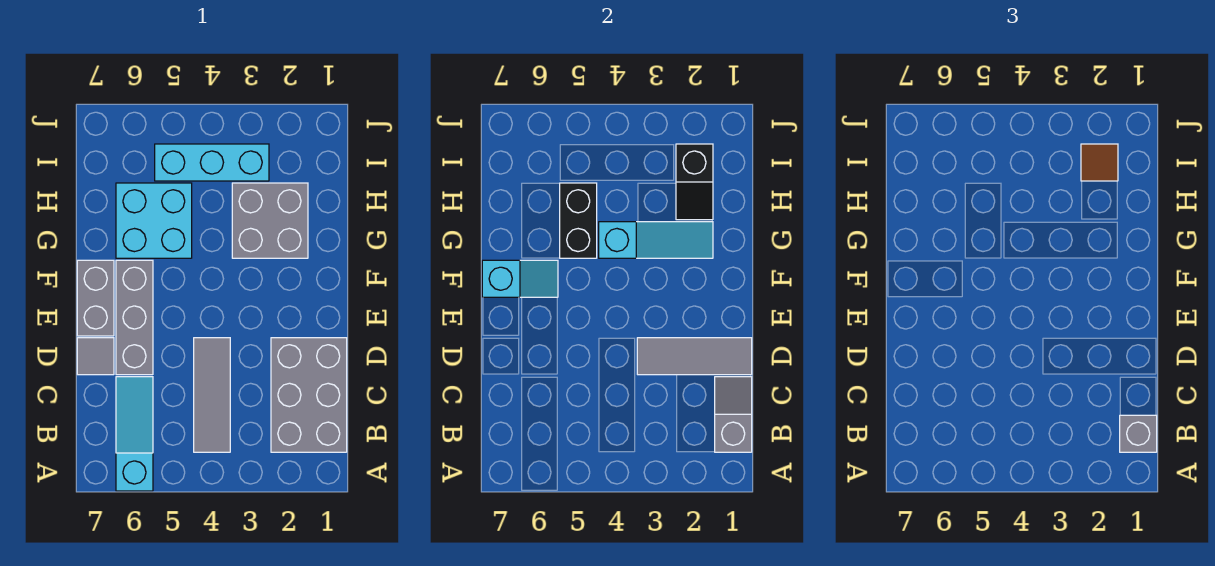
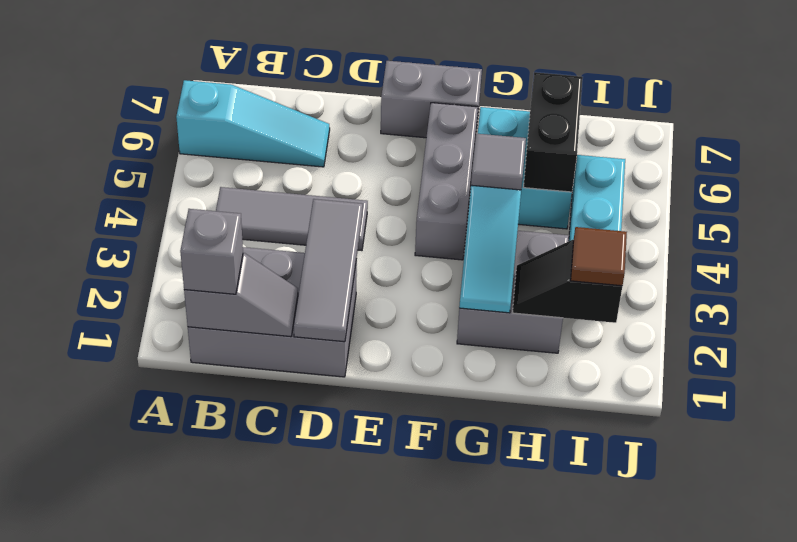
grey 1x3 brick [116,260,153,375] -> grey 1x3 brick turned to [415,103,478,260]
grey 1x1 tile [77,338,114,375] -> grey 1x1 tile moved to [471,134,526,190]
cyan 1x2 slope [482,260,558,297] -> none
black 1x2 brick [560,183,597,258] -> black 1x2 brick turned to [524,72,583,192]

